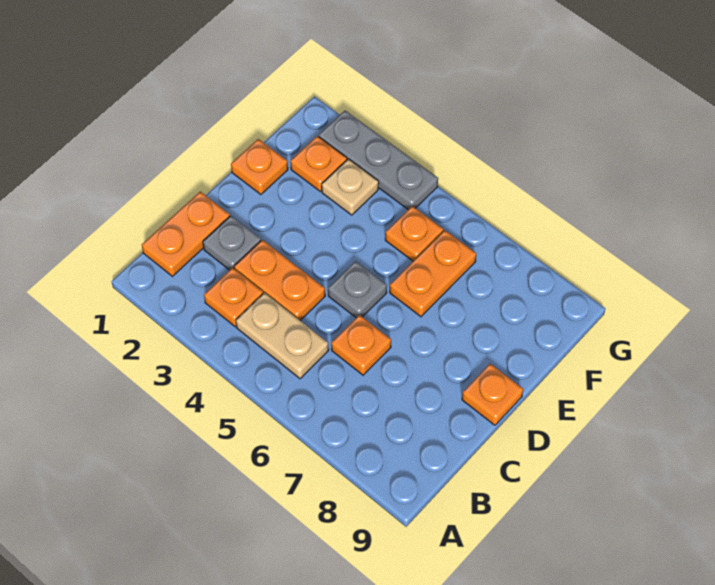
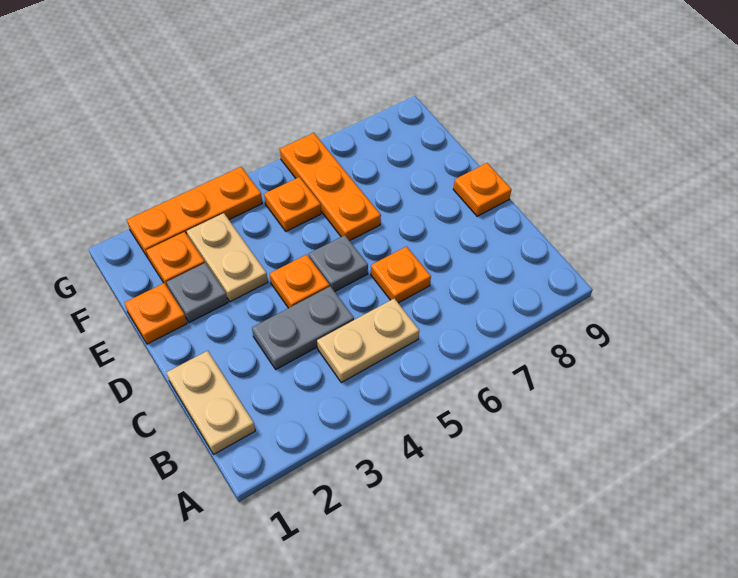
orange 1x2 plate [142,192,230,276] -> tan 1x2 plate [166,351,255,454]
orange 1x1 plate [204,268,263,327] -> orange 1x1 plate moved to [270,255,329,308]
grey 1x1 plate [203,216,261,270] -> grey 1x1 plate moved to [167,263,228,323]
orange 1x2 plate [234,240,325,321] -> grey 1x2 plate [252,286,354,369]
orange 1x2 plate [390,230,476,317] -> orange 1x3 plate [280,133,381,241]
tan 1x1 plate [322,159,379,215] -> tan 1x2 plate [187,213,268,302]
grey 1x3 plate [319,111,438,210] -> orange 1x3 plate [127,167,262,257]

